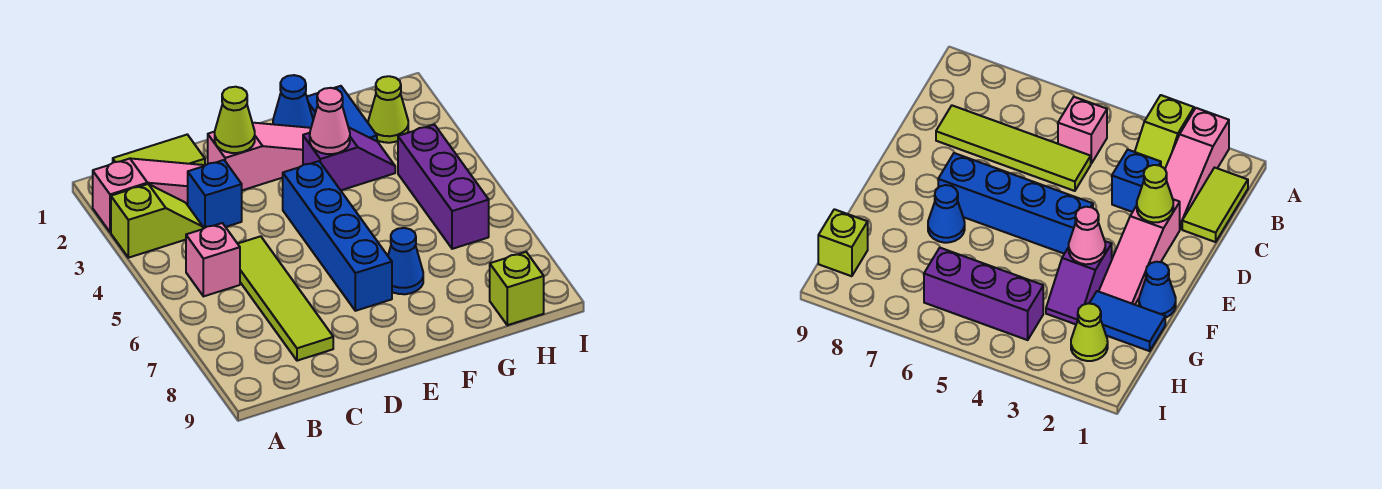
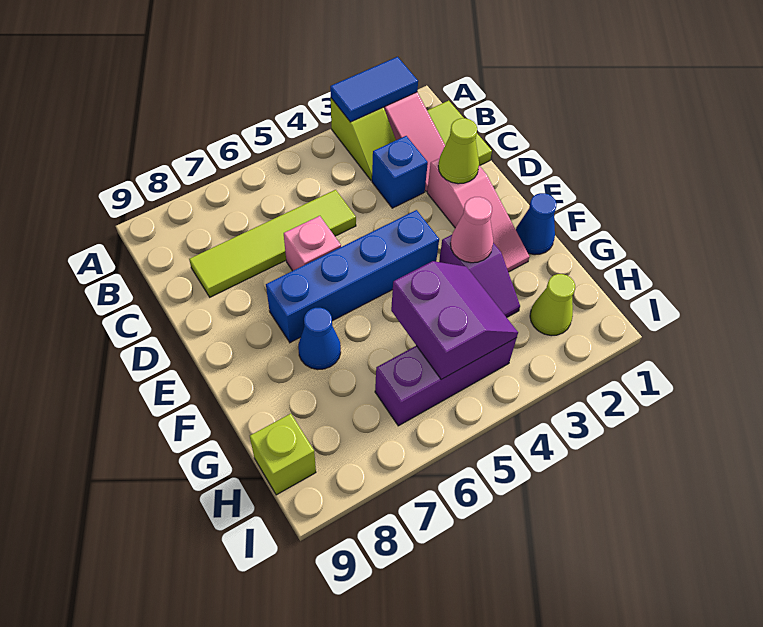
pink 1x1 brick [186,223,240,296] -> pink 1x1 brick moved to [284,216,341,271]
blue 1x2 tile [307,86,377,141] -> blue 1x2 tile moved to [330,57,418,122]
none -> purple 2x2 slope [391,261,518,379]

